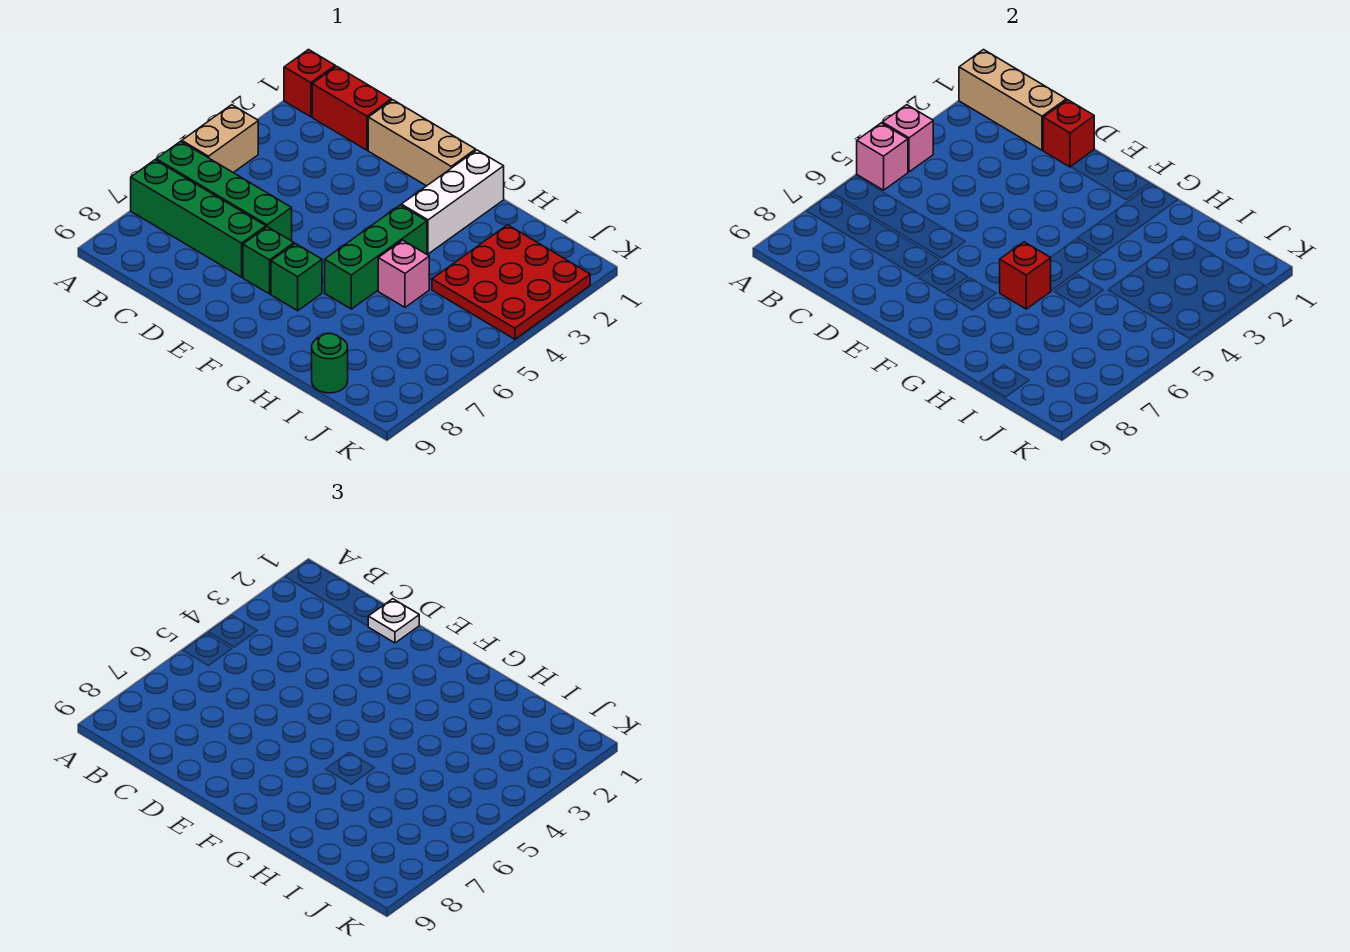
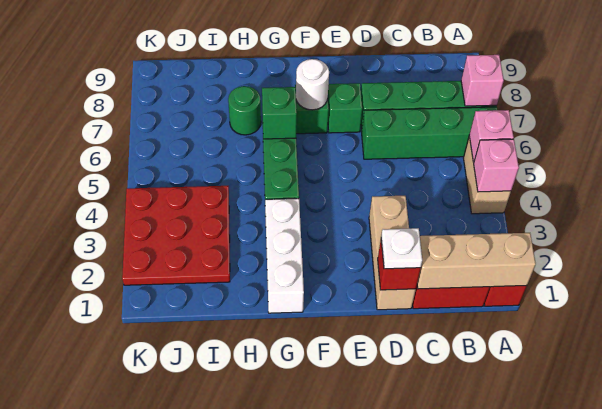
tan 1x3 brick [368,100,476,186] -> tan 1x3 brick turned to [369,196,416,310]
none -> white 1x1 round brick [296,59,329,110]
red 1x1 brick [1000,242,1051,309] -> green 1x1 brick [262,87,297,139]
pink 1x1 brick [378,240,429,307] -> pink 1x1 brick moved to [461,55,504,106]
green 1x1 round brick [312,334,348,393] -> green 1x1 round brick moved to [228,86,261,135]

